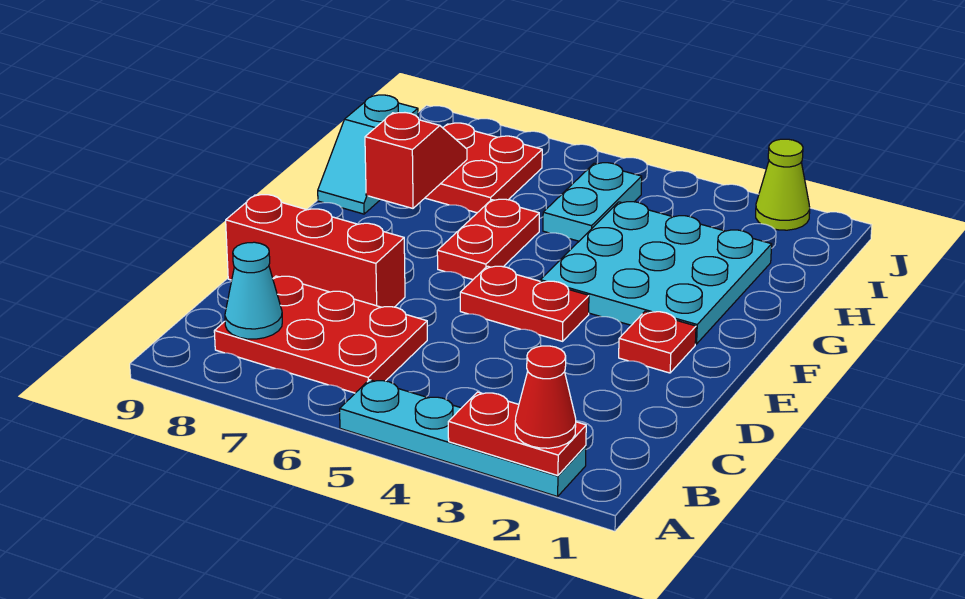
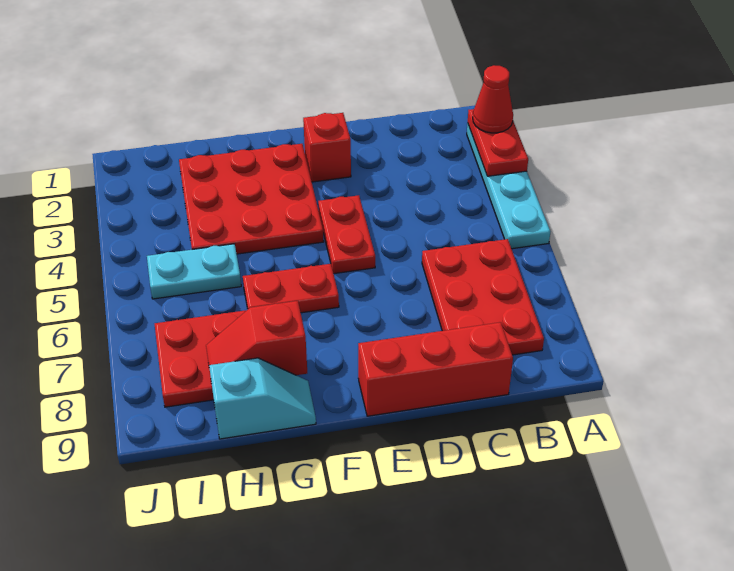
cyan 1x1 cone [225,242,282,339] -> none
red 1x3 brick [226,195,405,307] -> red 1x3 brick turned to [358,322,513,416]
red 1x1 plate [619,312,696,373] -> red 1x1 brick [303,113,351,182]
cyan 3x3 plate [540,202,772,344] -> red 3x3 plate [179,144,324,254]
lime 1x1 cone [756,139,810,230] -> none

